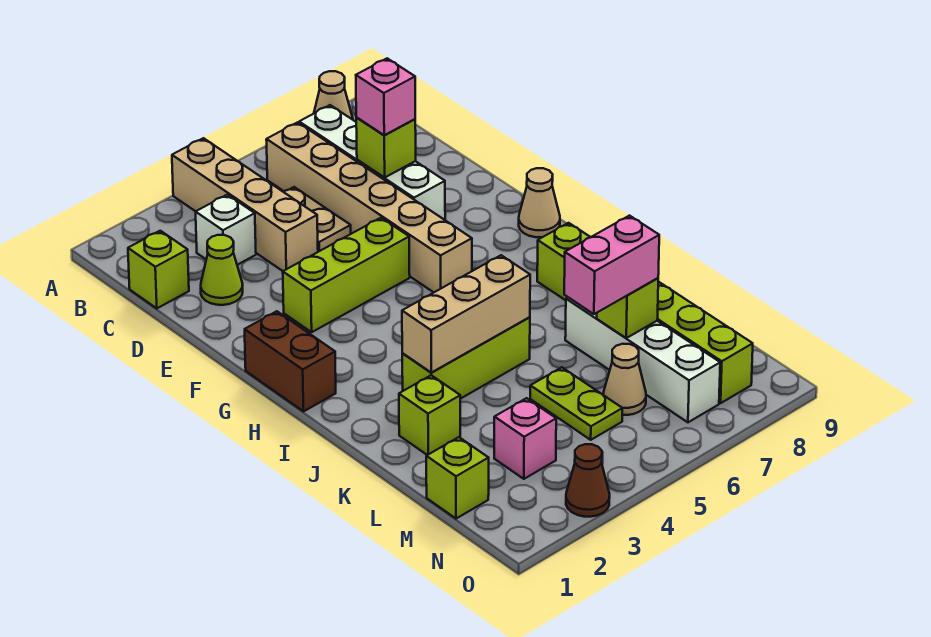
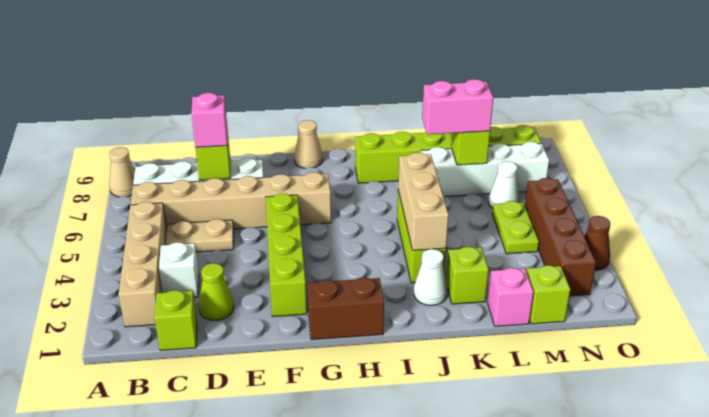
tan 1x4 brick [172,138,318,271] -> tan 1x4 brick turned to [119,202,167,327]
lime 1x3 brick [283,218,410,332] -> lime 1x4 brick [266,194,307,316]
none -> white 1x1 cone [414,249,447,305]
lime 1x2 plate [530,367,622,440] -> lime 1x2 plate turned to [492,201,539,254]
pink 1x2 brick [564,216,659,314] -> pink 1x2 brick turned to [422,79,493,135]
pink 1x1 brick [494,398,556,479] -> pink 1x1 brick moved to [487,268,534,326]
tan 1x1 cone [603,344,646,415] -> white 1x1 cone [489,161,519,208]
none -> brown 1x4 brick [525,178,596,296]

